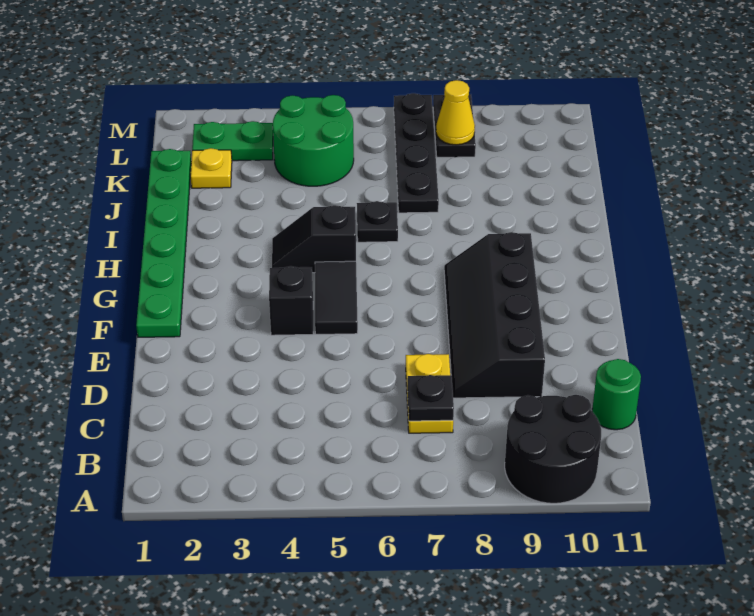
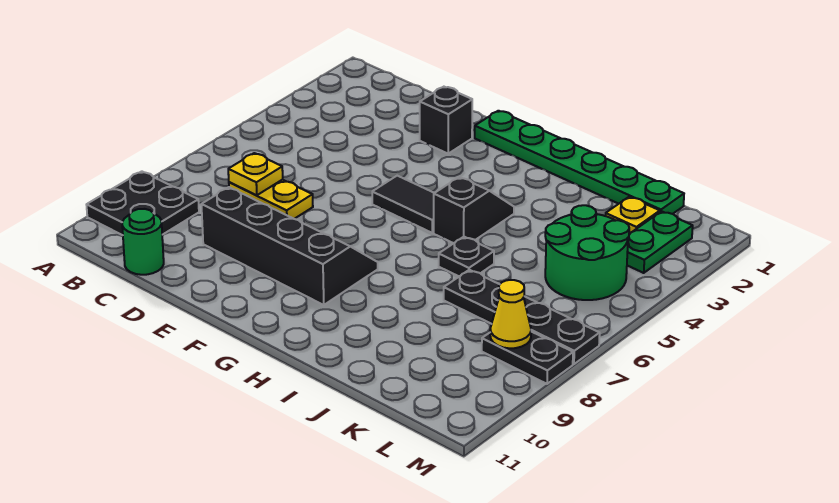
black 2x2 round brick [505,395,601,503] -> black 2x2 plate [86,171,199,235]
black 1x1 plate [407,375,454,421] -> yellow 1x1 plate [228,153,283,195]
black 1x1 brick [269,266,313,335] -> black 1x1 brick moved to [420,87,472,154]

